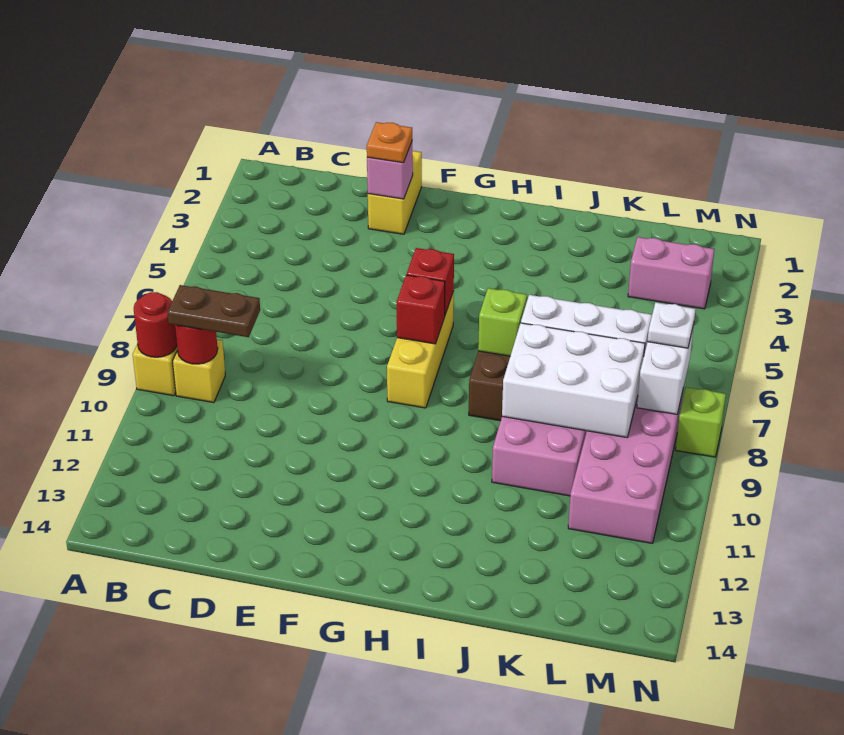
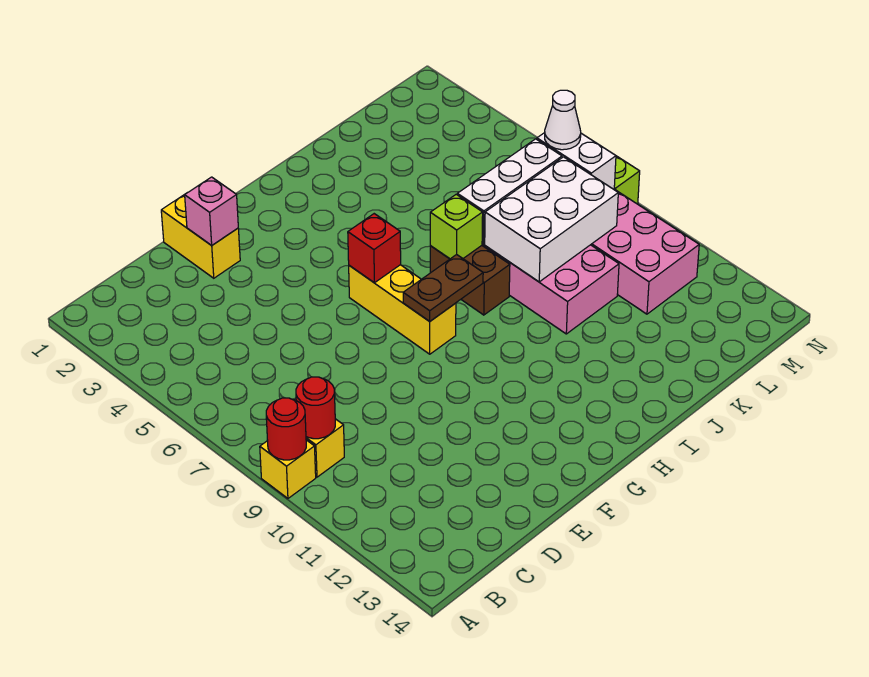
brown 1x2 plate [168,285,260,337] -> brown 1x2 plate moved to [403,255,483,321]
orange 1x1 plate [367,122,412,163] -> none
red 1x1 brick [397,275,445,344] -> none
pink 1x2 brick [628,237,714,309] -> none
white 1x1 plate [648,302,696,348] -> white 1x1 cone [545,90,581,150]

